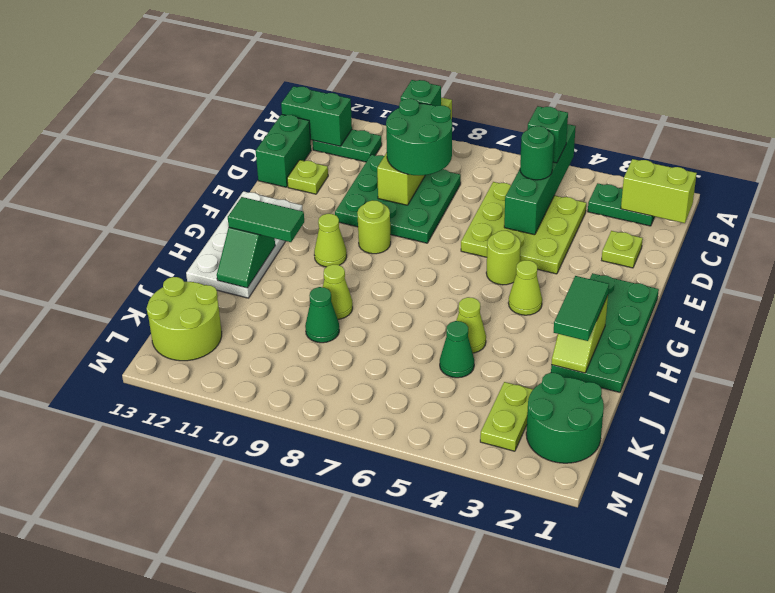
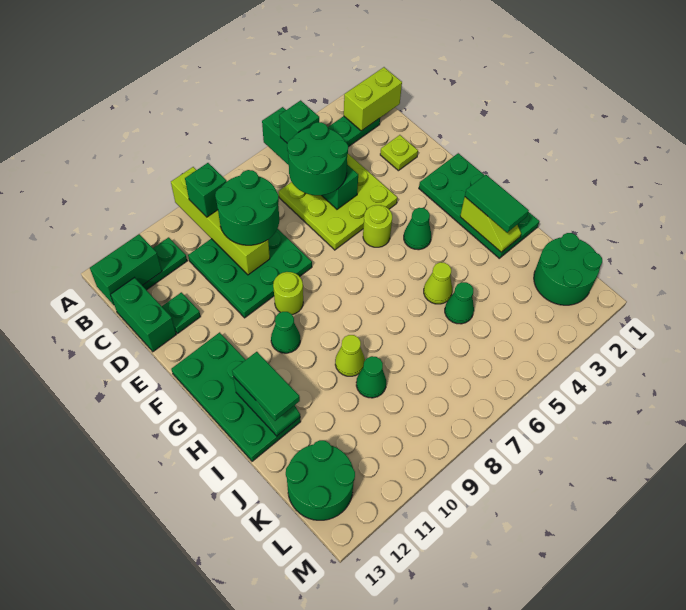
green 1x1 round brick [520,126,554,180] -> green 2x2 round brick [287,122,348,195]
lime 1x1 plate [287,160,328,194] -> green 1x1 plate [162,292,201,333]
white 2x4 plate [186,191,303,298] -> green 2x4 plate [171,332,301,461]
lime 1x1 cone [508,260,542,315] -> green 1x1 cone [404,208,431,250]
lime 1x1 cone [314,214,347,267] -> green 1x1 cone [271,312,300,353]
green 1x2 tile [228,197,304,242] -> green 1x2 tile turned to [232,352,300,421]
lime 1x2 plate [480,382,533,451] -> none
lime 2x2 round brick [147,277,222,361] -> green 2x2 round brick [286,440,355,520]

